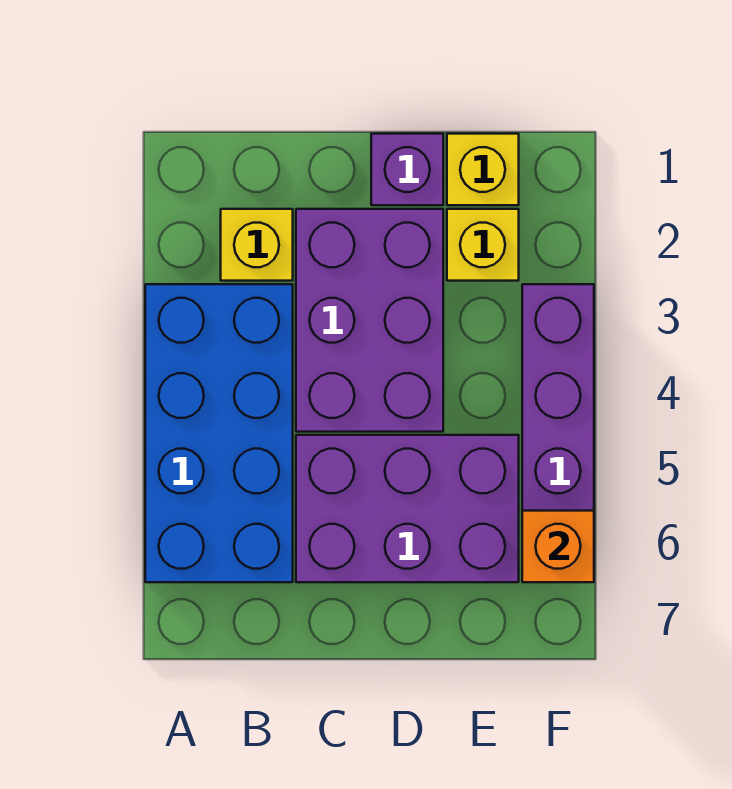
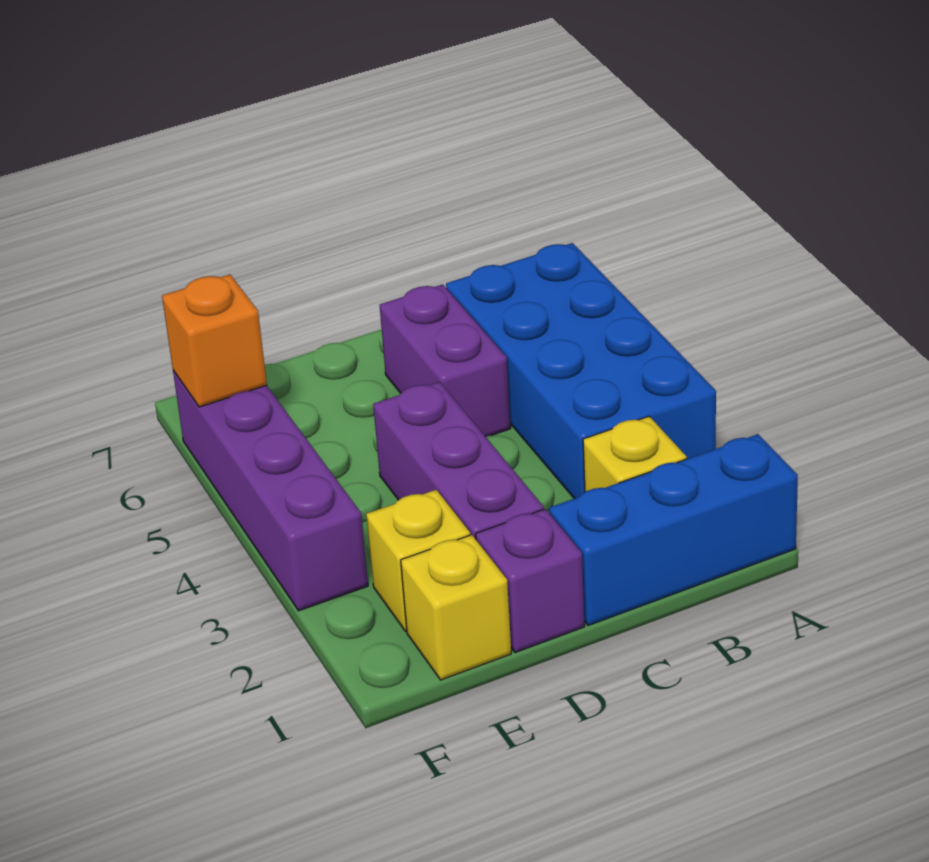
none -> blue 1x3 brick [549,434,798,626]
purple 2x3 brick [296,209,443,432] -> purple 1x3 brick [373,382,544,539]
purple 2x3 brick [296,435,519,582] -> purple 1x2 brick [380,284,511,437]

